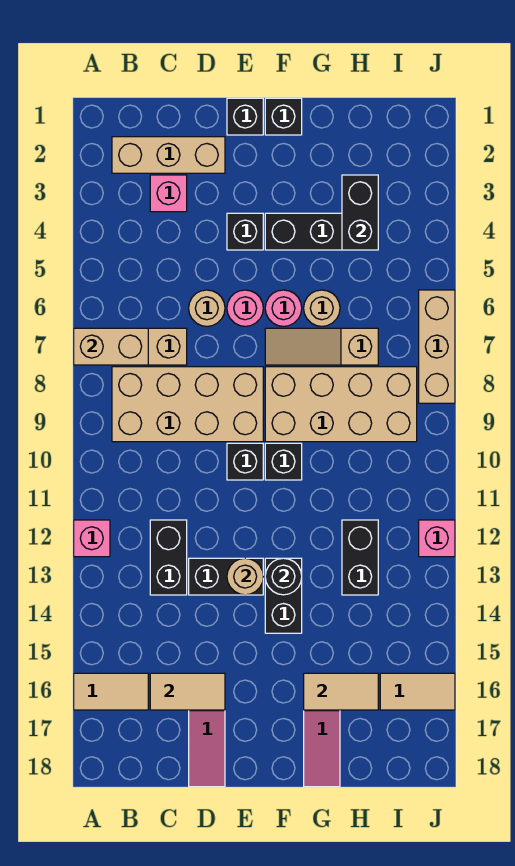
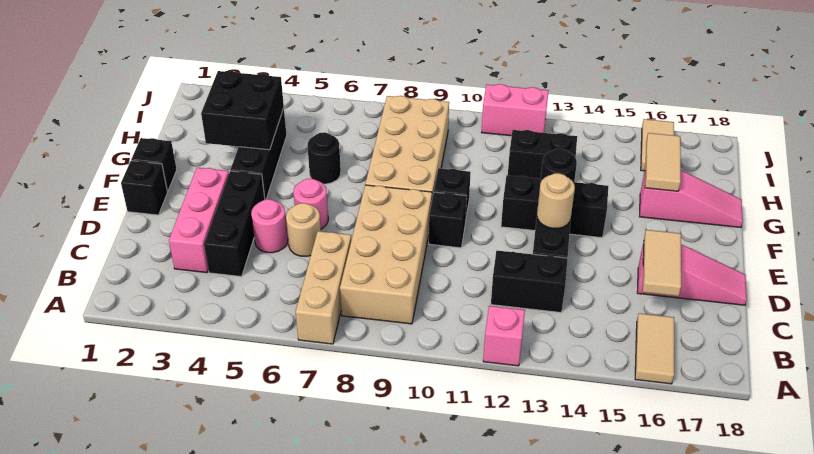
tan 1x2 brick [74,328,148,365] -> none
tan 1x3 brick [112,137,225,173] -> none
pink 1x1 brick [150,175,187,212] -> pink 1x3 brick [169,168,229,273]
black 1x1 brick [227,213,263,250] -> black 1x3 brick [204,171,265,277]
pink 1x1 round brick [265,290,302,326] -> pink 1x1 round brick moved to [251,199,288,253]
tan 1x3 slope [265,328,378,365] -> none
black 1x2 brick [265,558,302,633] -> black 1x3 brick [501,175,608,238]
tan 1x1 round brick [304,290,340,326] -> black 1x1 round brick [307,132,341,184]
black 1x2 brick [342,175,378,250] -> black 2x2 brick [201,71,284,150]
tan 1x3 brick [419,290,455,403] -> none
pink 1x1 brick [419,520,455,557] -> pink 1x2 brick [482,84,548,136]

